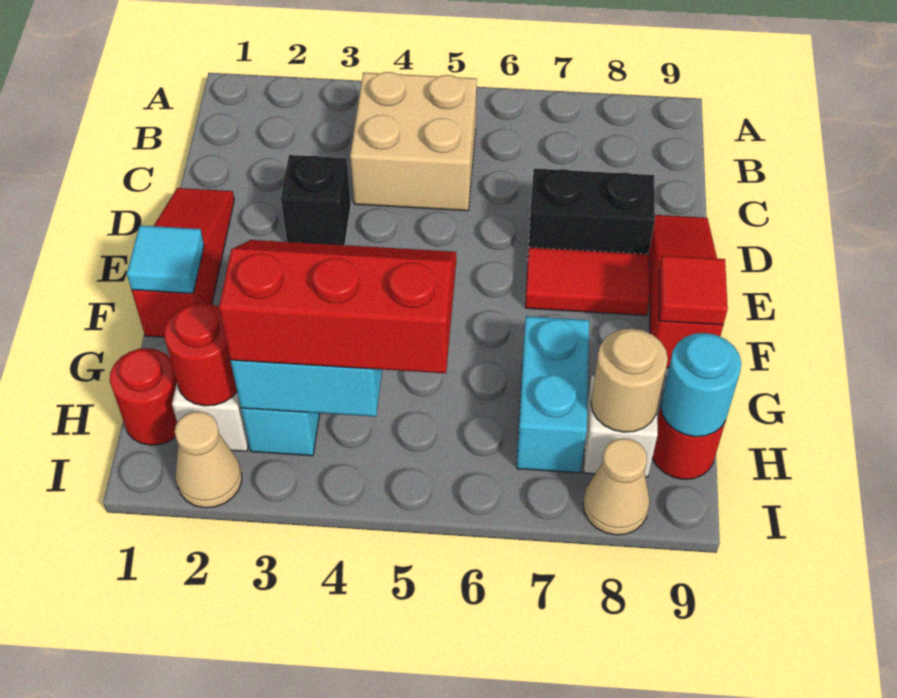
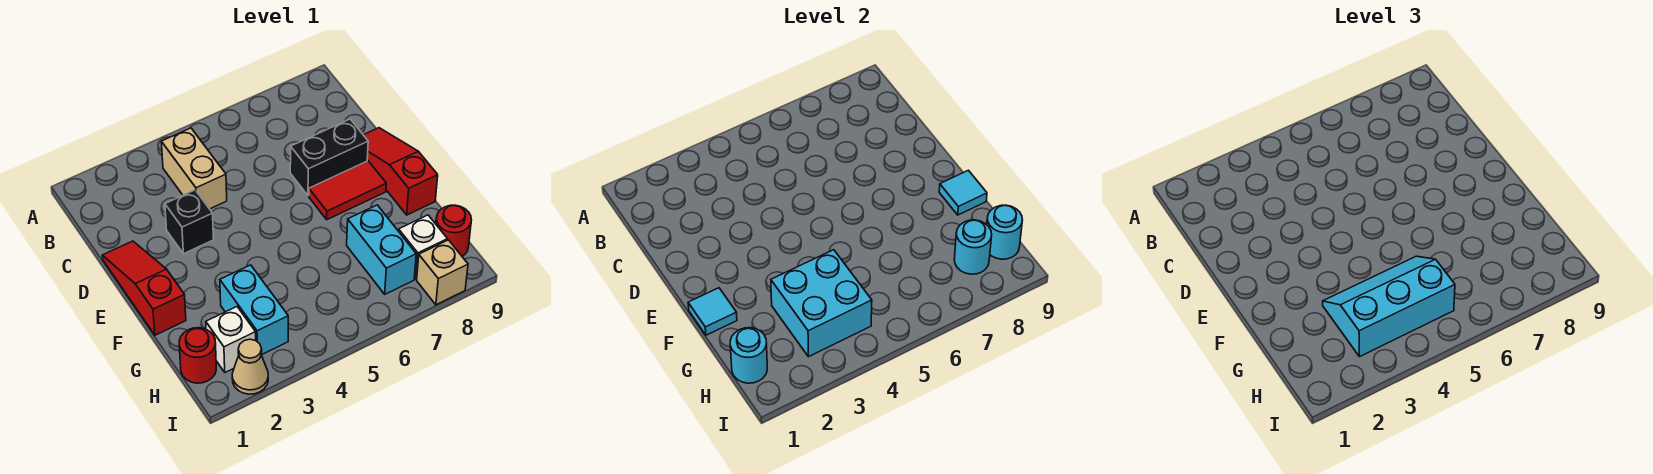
tan 2x2 brick [350,72,477,211] -> tan 1x2 brick [161,128,227,209]
red 1x1 tile [659,255,728,325] -> cyan 1x1 tile [939,170,987,215]
red 2x3 slope [219,240,456,373] -> cyan 2x3 slope [1323,256,1455,357]
none -> cyan 1x1 round brick [730,328,767,383]
red 1x1 round brick [164,303,237,406] -> none
tan 1x1 round brick [591,329,668,432] -> cyan 1x1 round brick [954,220,992,274]
tan 1x1 cone [583,438,650,535] -> tan 1x1 brick [417,240,468,305]

